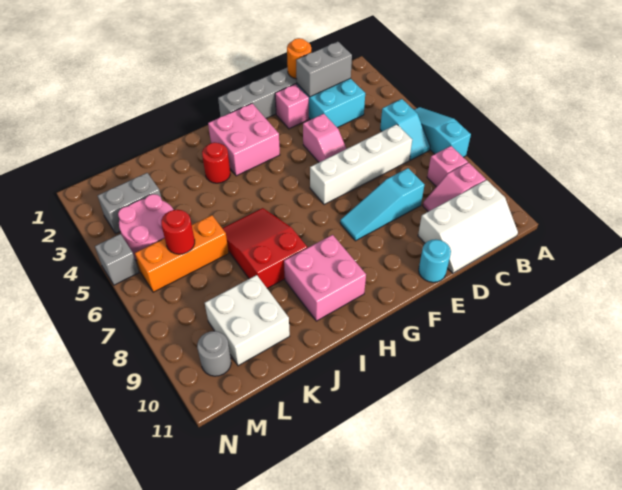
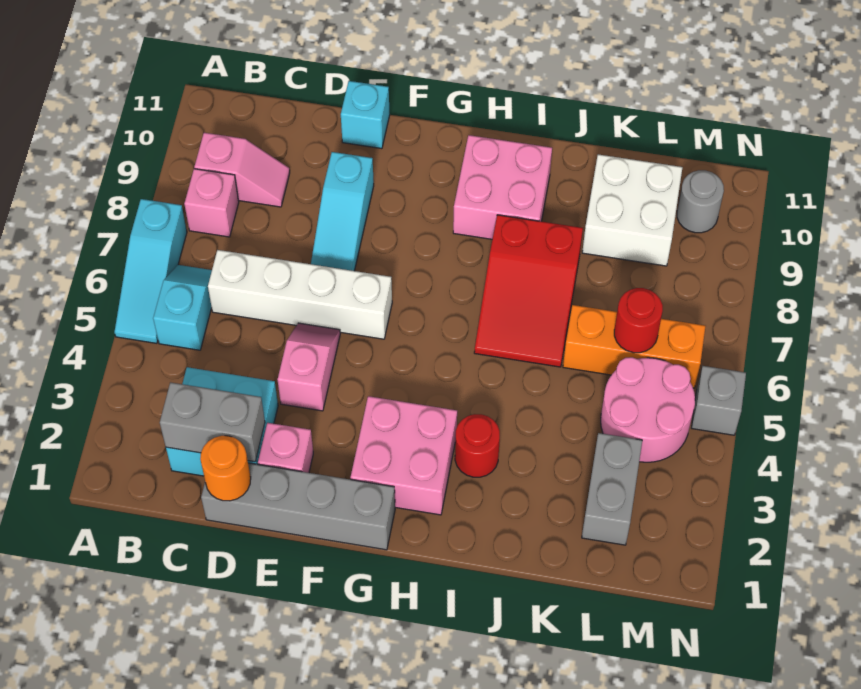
white 2x3 slope [418,180,518,273] -> none
cyan 1x3 slope [340,168,424,241] -> cyan 1x3 slope turned to [311,152,374,271]
cyan 1x1 round brick [419,239,451,282] -> cyan 1x1 brick [341,81,390,149]
grey 1x2 brick [98,173,162,233] -> grey 1x2 brick turned to [582,433,642,545]

